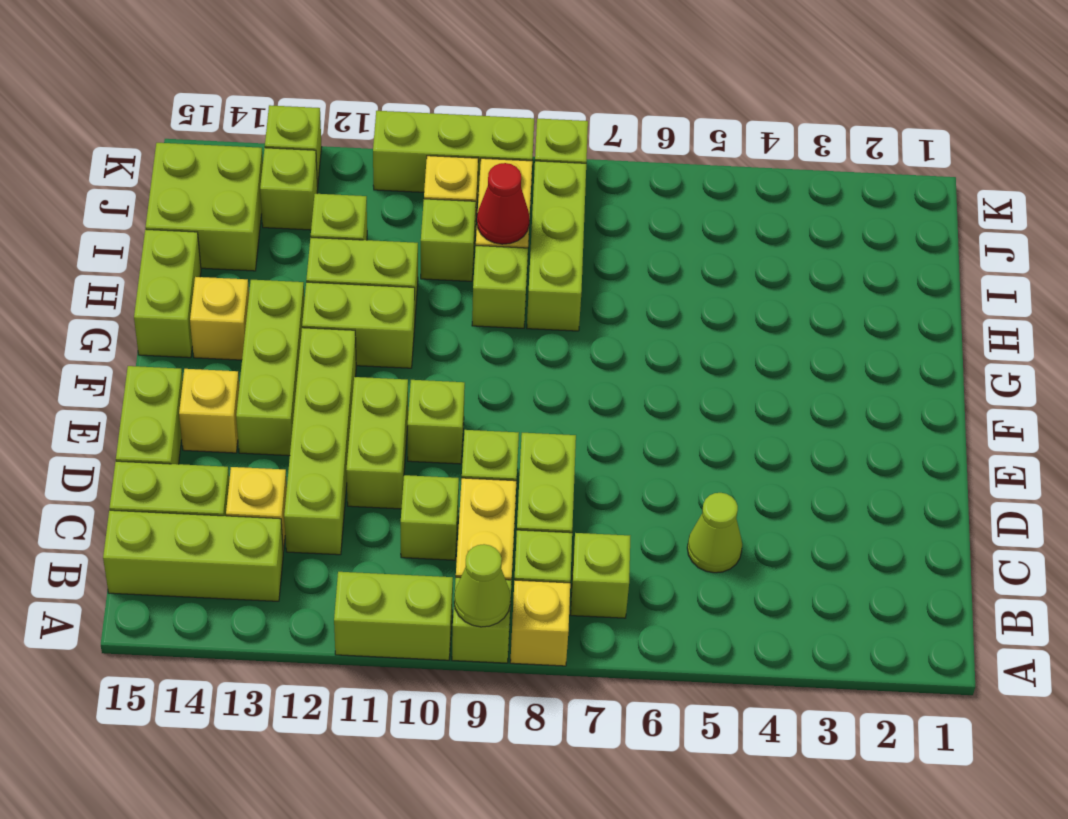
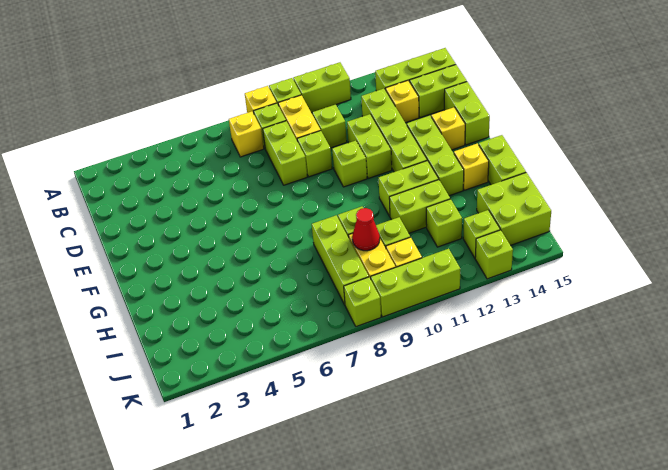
lime 1x1 cone [454,544,511,627] -> none
lime 1x1 brick [571,533,630,618] -> yellow 1x1 brick [229,111,264,157]
lime 1x1 cone [687,493,742,573] -> none

